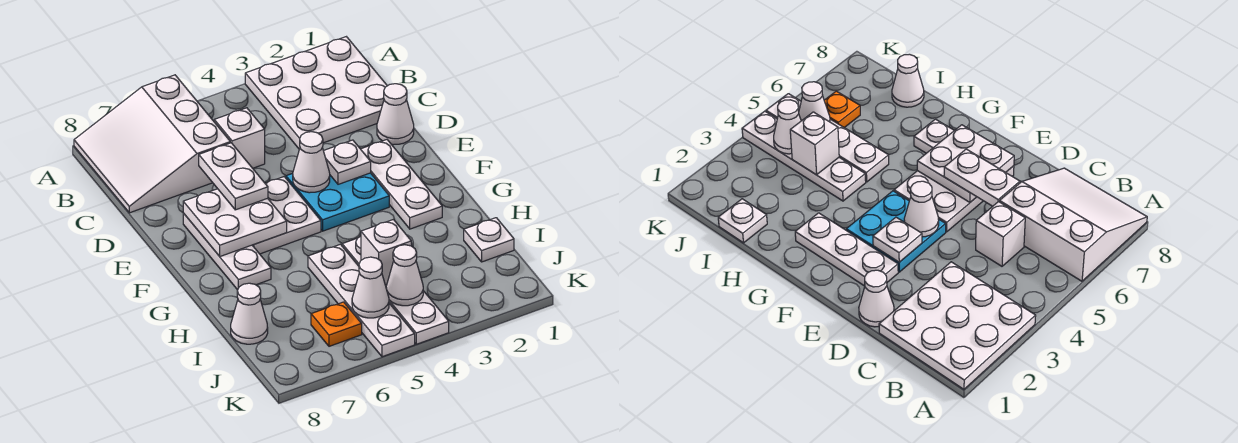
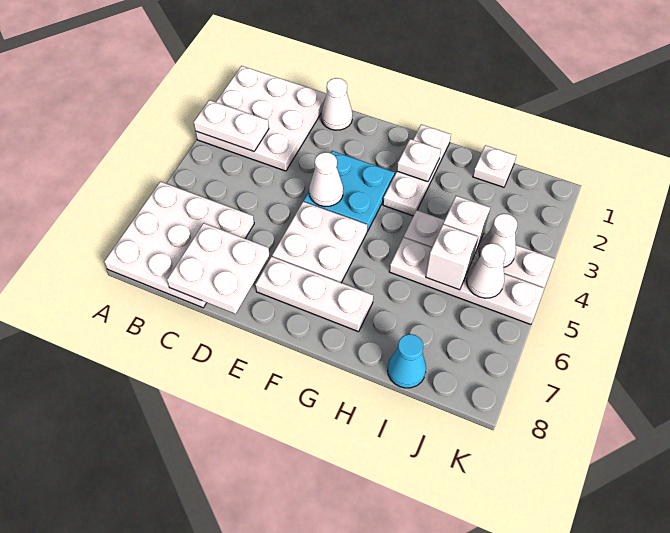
white 3x3 slope [74,75,230,213] -> white 3x3 plate [104,181,254,308]
white 1x1 brick [214,108,265,168] -> white 1x1 brick moved to [426,224,478,290]
white 1x2 plate [199,143,268,210] -> white 1x2 plate moved to [194,100,269,151]
white 1x3 plate [361,140,442,229] -> white 1x3 plate turned to [383,124,451,216]
white 1x1 plate [324,140,371,184] -> white 1x1 plate moved to [397,139,441,182]
white 2x2 plate [183,189,287,256] -> white 2x2 plate moved to [167,223,270,314]
white 1x1 cone [231,283,268,344] -> cyan 1x1 cone [388,334,426,388]
orange 1x1 plate [311,302,362,346] -> none

